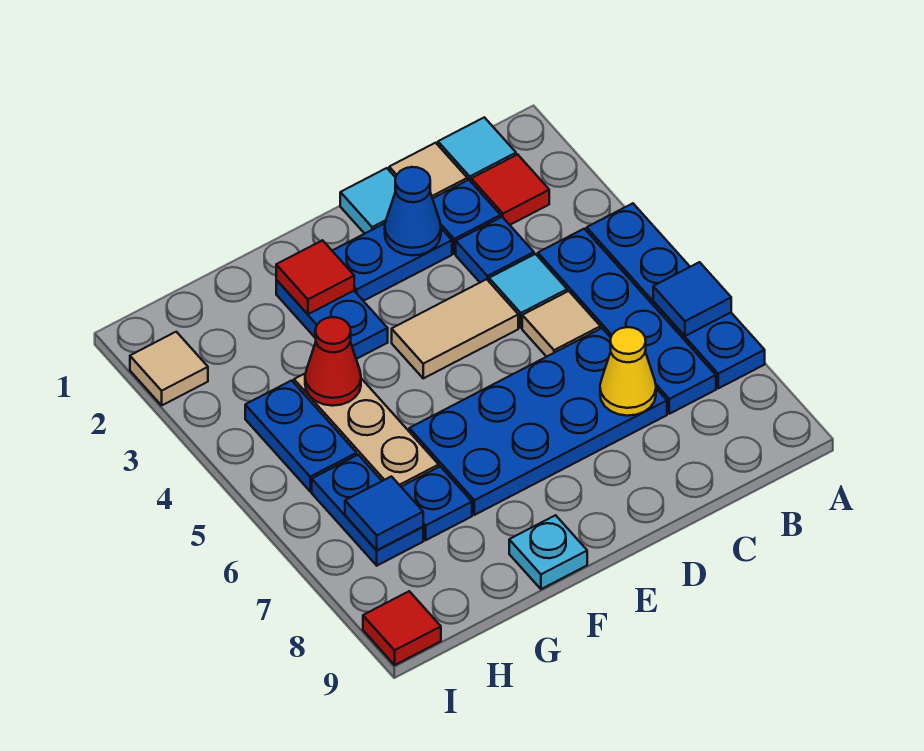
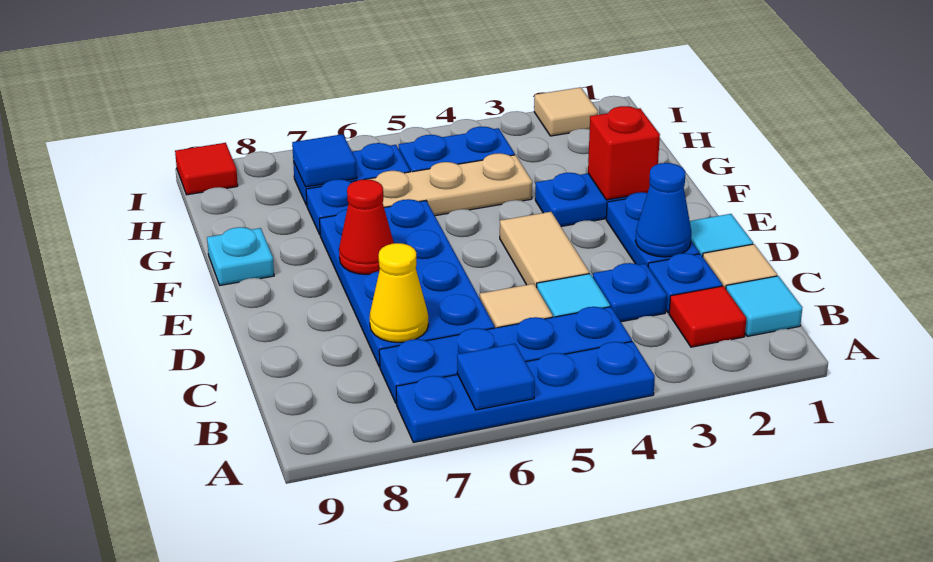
red 1x1 tile [276,240,354,314] -> red 1x1 brick [588,106,660,200]
red 1x1 cone [305,317,361,406] -> red 1x1 cone moved to [339,179,394,275]

